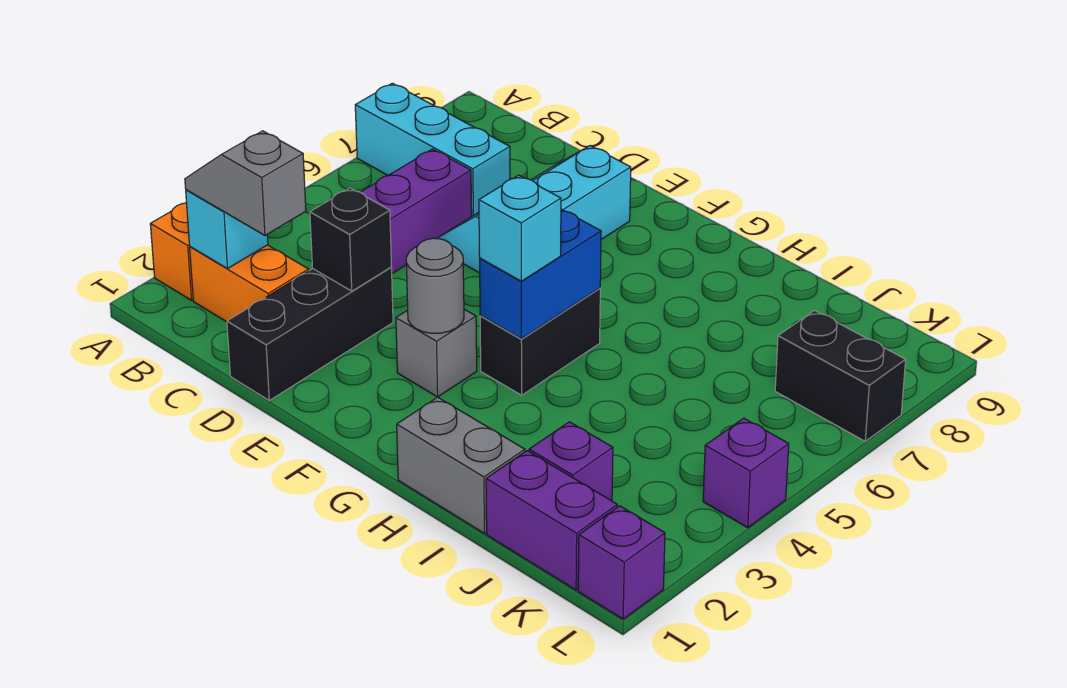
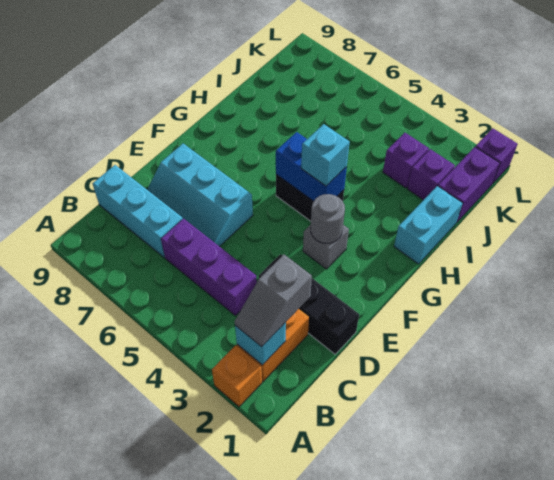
cyan 1x3 brick [355,83,510,216] -> cyan 1x3 brick turned to [92,165,183,258]
black 1x1 brick [310,188,391,291] -> none
grey 1x2 brick [397,397,525,533] -> cyan 1x2 brick [394,186,462,264]
black 1x2 brick [775,310,906,441] -> none
purple 1x1 brick [703,418,789,528] -> purple 1x1 brick moved to [383,133,429,188]

